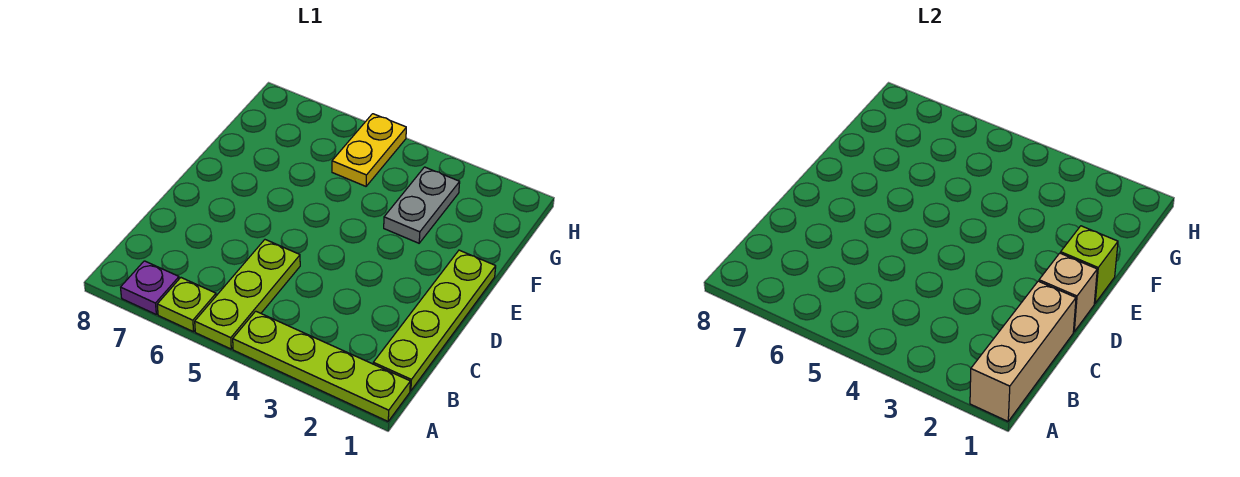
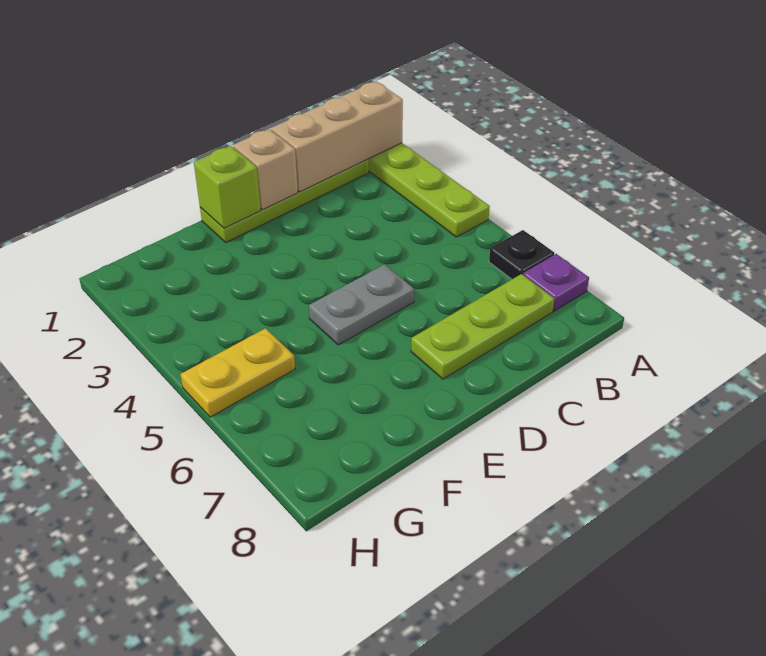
lime 1x3 plate [195,240,300,349] -> lime 1x3 plate moved to [411,274,554,379]
lime 1x1 plate [157,278,216,332] -> black 1x1 plate [489,230,554,279]
grey 1x2 plate [384,167,460,243] -> grey 1x2 plate moved to [309,264,414,345]

